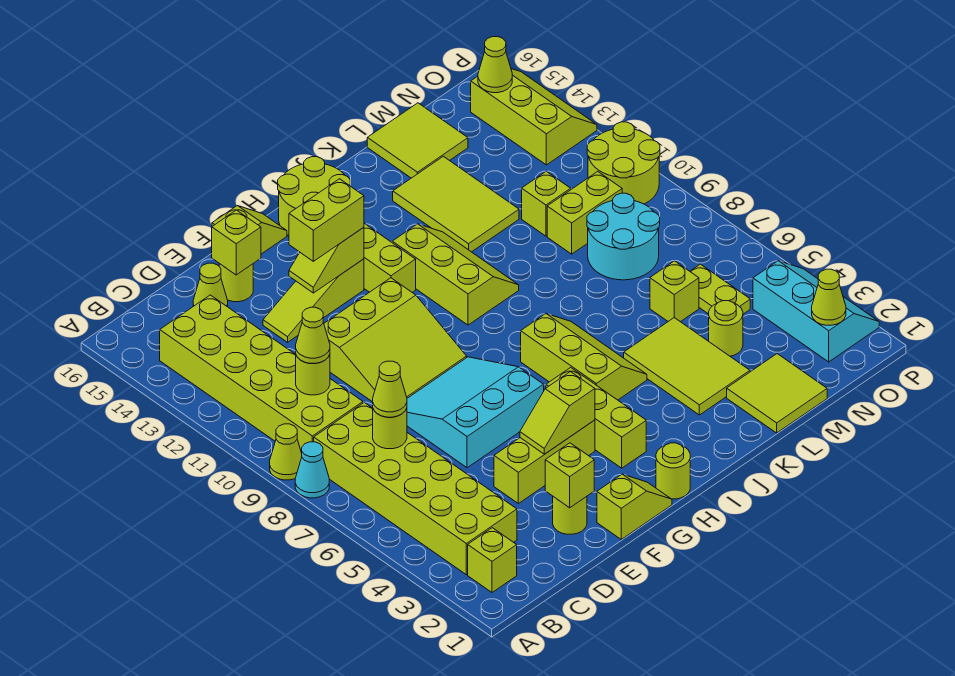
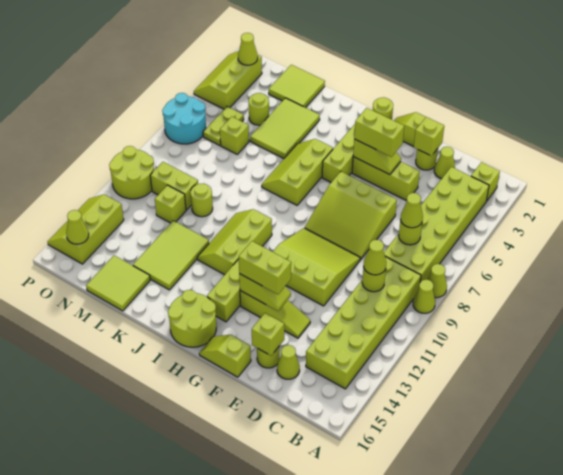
cyan 1x1 cone [295,442,329,498] -> lime 1x1 cone [427,264,447,298]
none -> lime 1x1 cone [434,147,455,179]
cyan 3x3 slope [407,357,544,468] -> lime 3x3 slope [305,172,397,259]
none -> lime 1x2 brick [354,108,404,157]
none -> lime 1x1 round brick [190,184,213,217]
cyan 2x2 round brick [587,193,660,280] -> cyan 2x2 round brick moved to [162,93,206,144]
cyan 2x3 slope [753,261,879,362] -> lime 2x3 slope [194,51,262,109]

